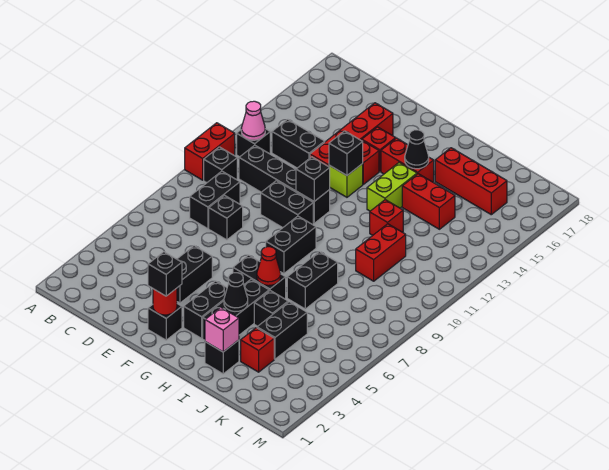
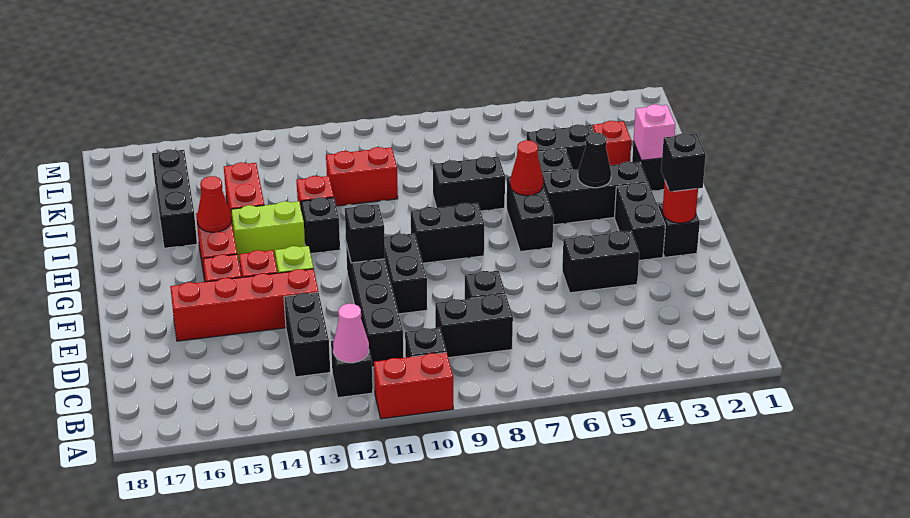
black 1x1 brick [329,131,363,175] -> black 1x1 brick moved to [301,197,340,254]
black 1x2 brick [184,281,227,338] -> black 1x2 brick turned to [614,183,665,260]
black 1x1 cone [405,130,429,169] -> red 1x1 cone [197,176,231,232]
red 1x3 brick [435,148,507,215] -> black 1x3 brick [152,149,197,248]

